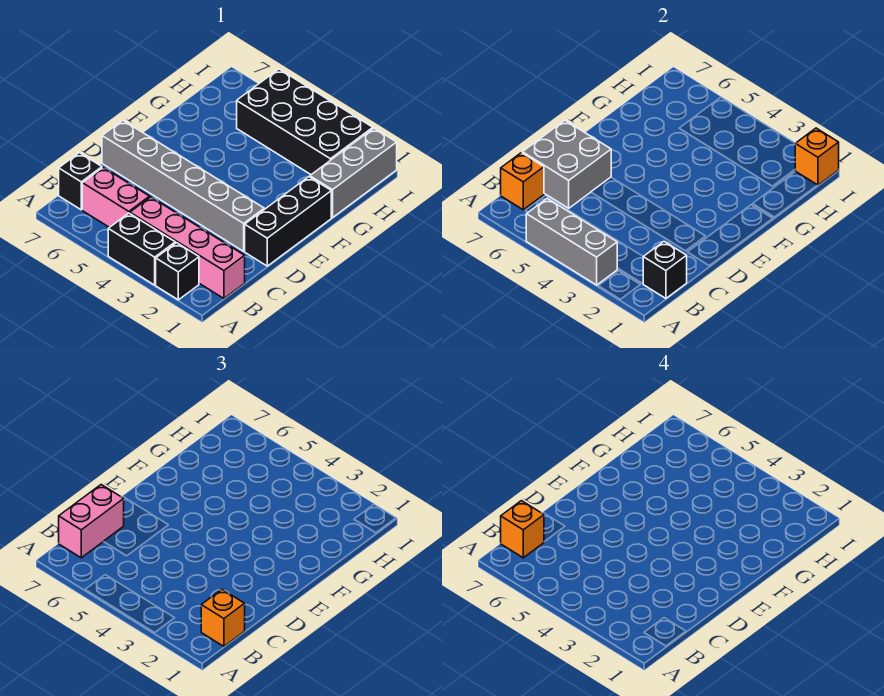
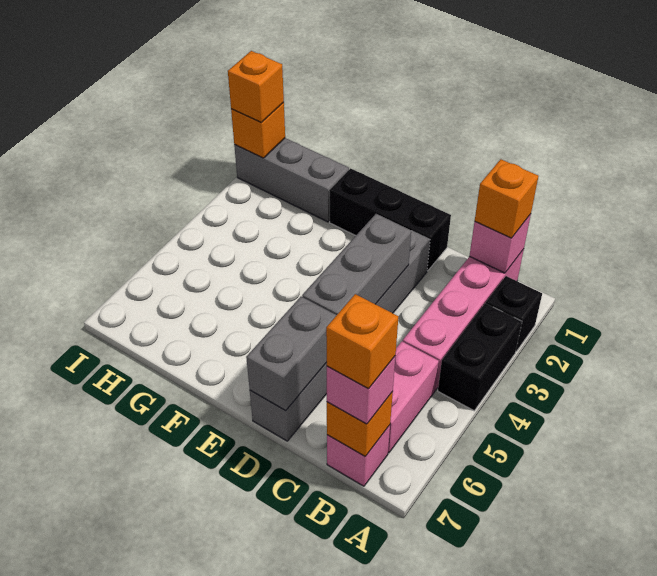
grey 1x3 brick [526,198,617,285] -> grey 1x3 brick moved to [302,214,411,315]
black 1x1 brick [643,242,687,298] -> pink 1x1 brick [470,214,531,273]
black 1x1 brick [59,153,102,210] -> pink 1x1 brick [327,425,390,486]
pink 1x2 brick [59,485,124,558] -> pink 1x1 brick [327,357,395,424]
grey 2x2 brick [522,120,611,208] -> grey 1x2 brick [246,297,337,411]
black 2x4 brick [237,69,373,175] -> none
none -> orange 1x1 brick [228,51,284,122]

